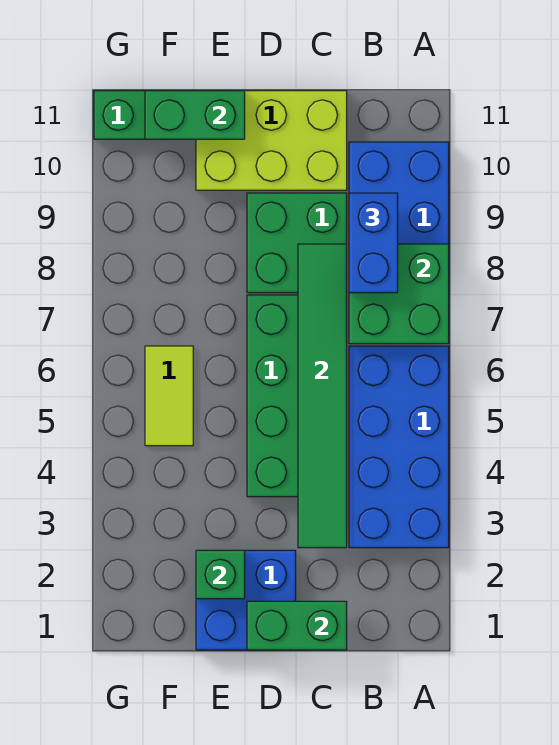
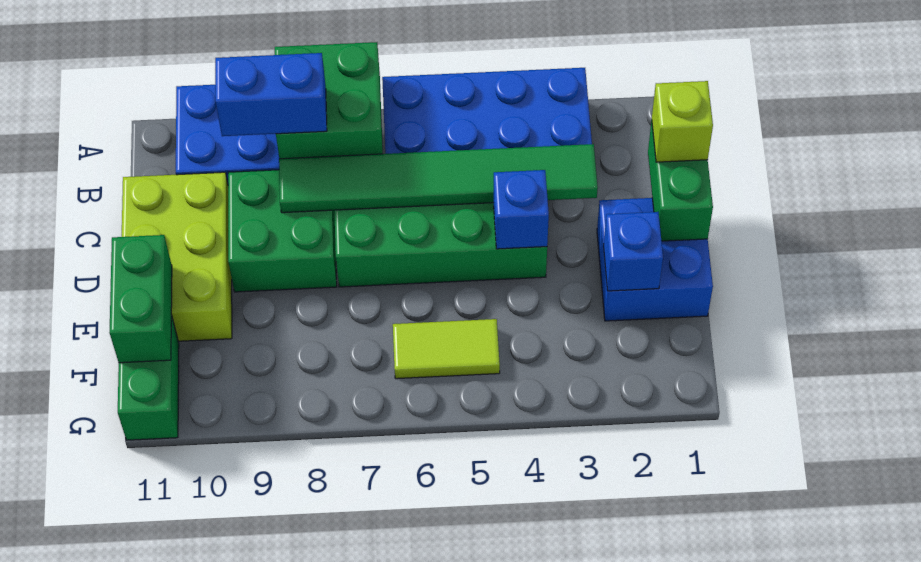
none -> lime 1x1 brick [652,81,713,162]
none -> blue 1x1 brick [494,170,549,249]
green 1x1 brick [196,550,245,599] -> blue 1x1 brick [604,212,663,291]

